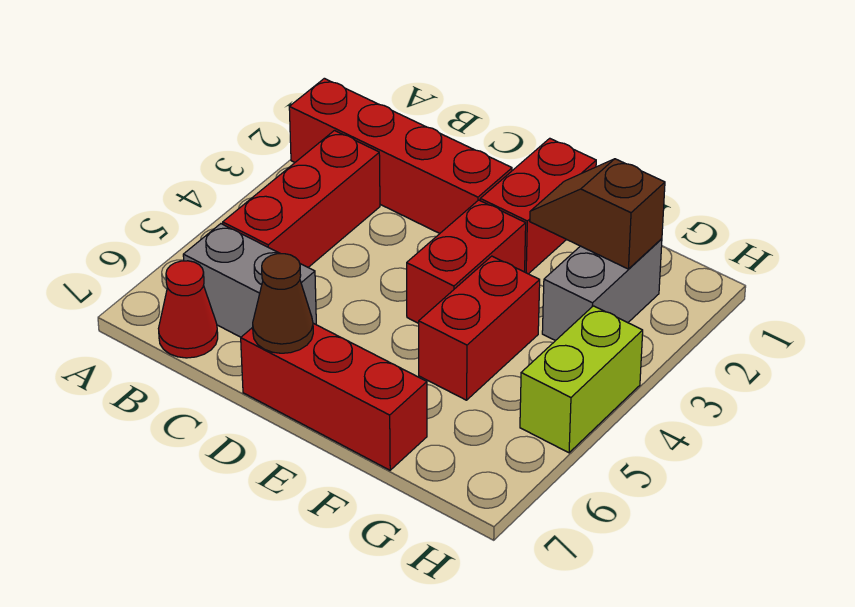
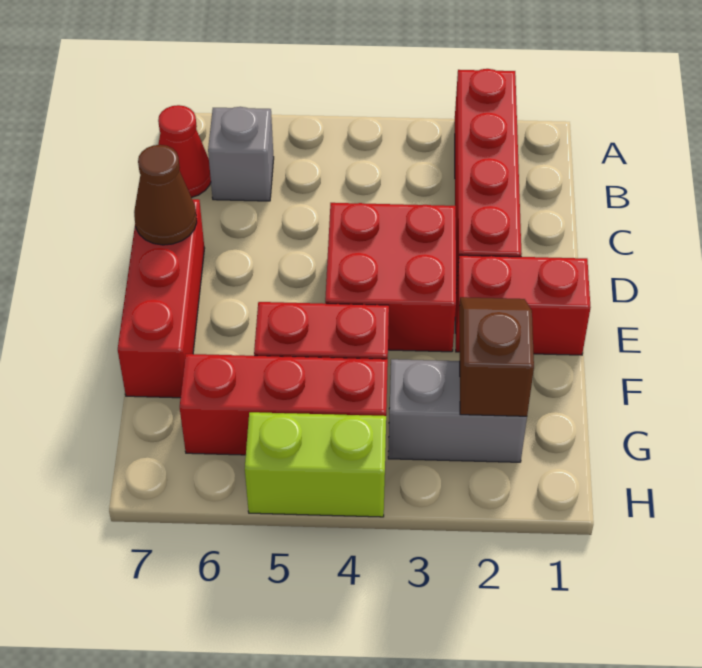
red 1x3 brick [223,131,380,267] -> red 1x3 brick moved to [180,354,388,455]
grey 1x2 brick [183,224,316,337] -> grey 1x1 brick [208,107,274,201]
red 1x2 brick [407,200,526,323] -> red 2x2 brick [325,203,456,352]

